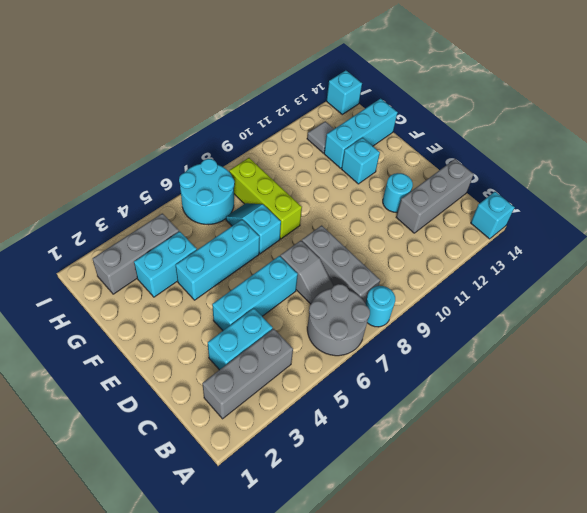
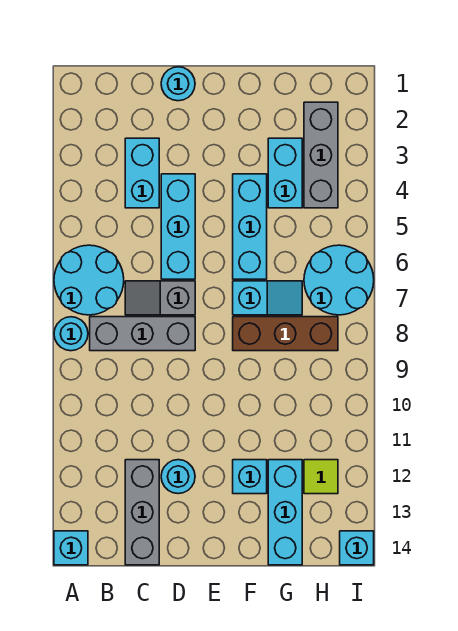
grey 2x2 round brick [307,284,370,356] -> cyan 2x2 round brick [54,245,124,315]
grey 1x3 brick [202,329,293,419] -> none
none -> cyan 1x1 round brick [161,67,195,101]
lime 1x3 brick [229,158,302,239] -> brown 1x3 brick [233,317,338,351]
grey 1x1 tile [307,121,334,153] -> lime 1x1 tile [304,460,338,494]

